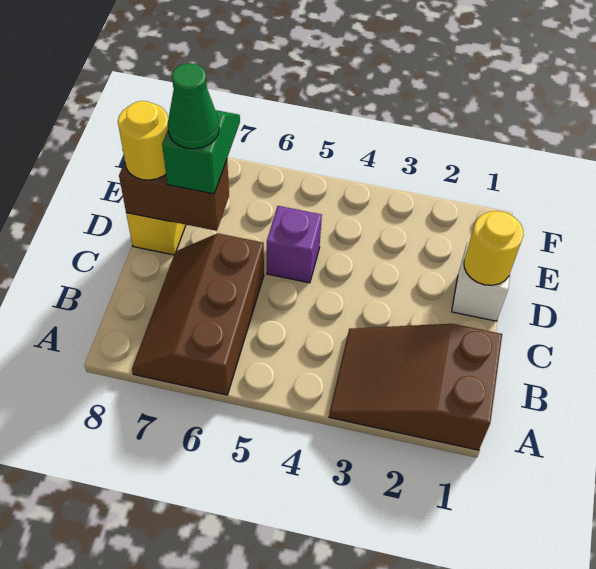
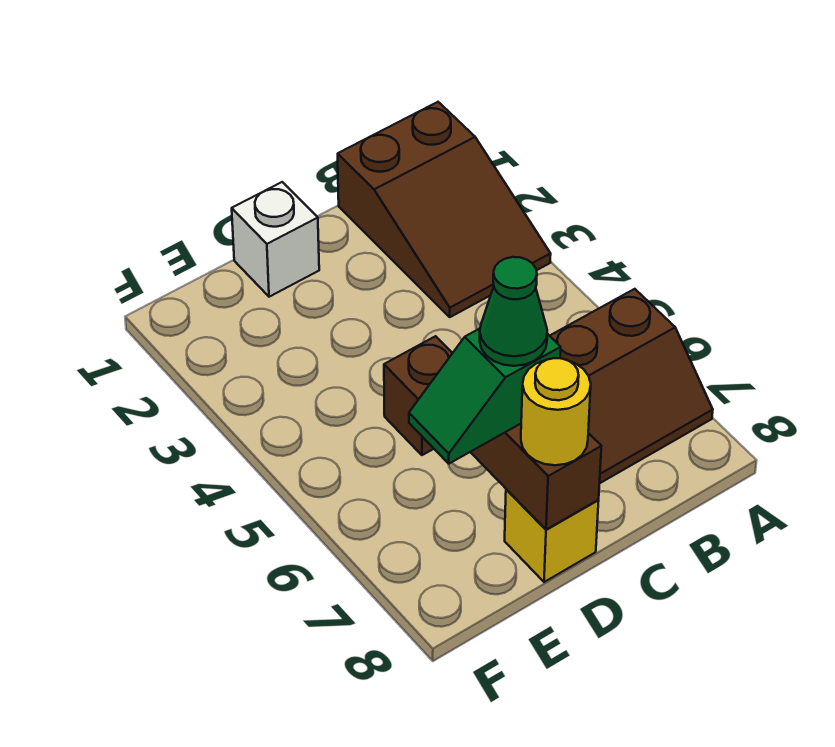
yellow 1x1 round brick [464,211,524,285] -> none
purple 1x1 brick [267,206,322,283] -> brown 1x1 brick [384,336,452,455]

